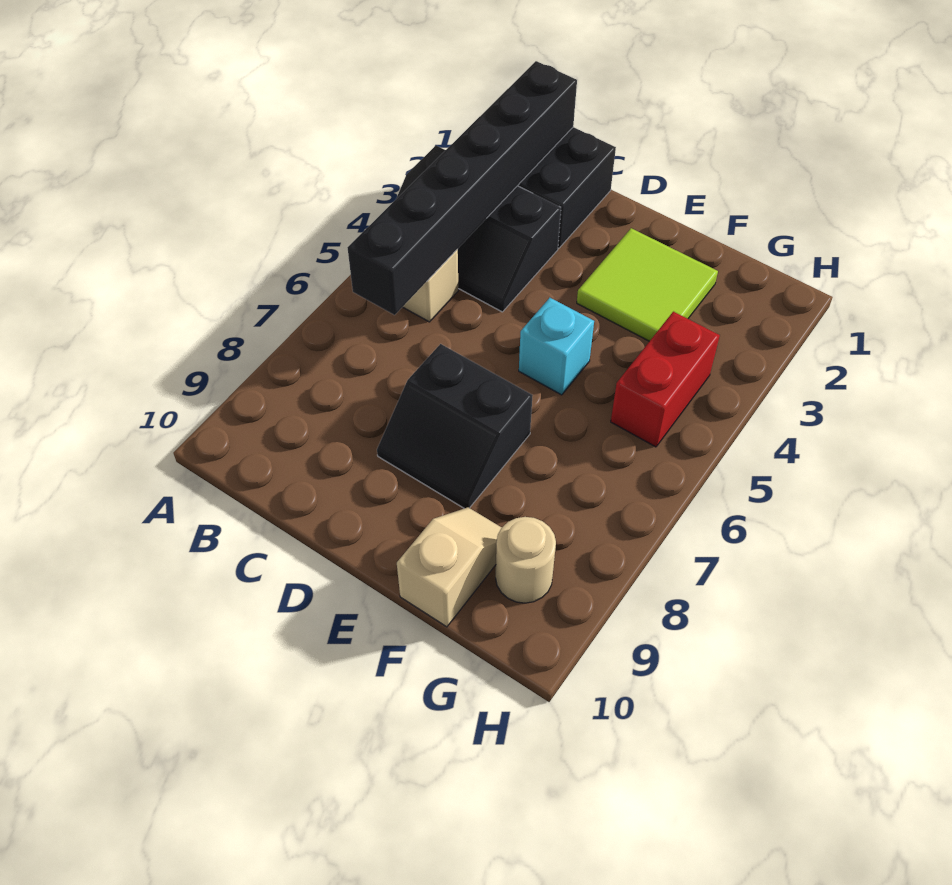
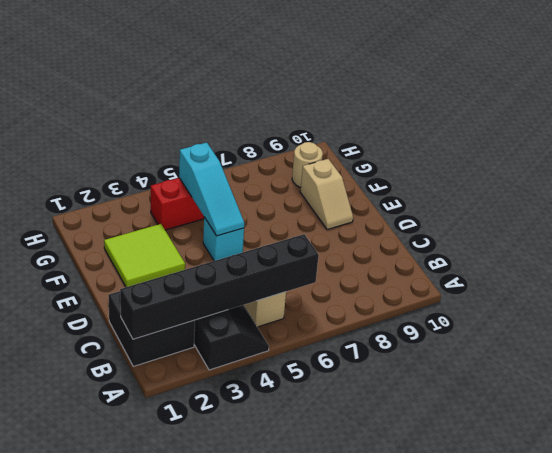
black 2x2 slope [377,344,533,508] -> none
none -> cyan 1x3 slope [179,143,244,236]
tan 1x2 slope [397,507,502,627] -> tan 1x2 slope turned to [300,159,353,230]

